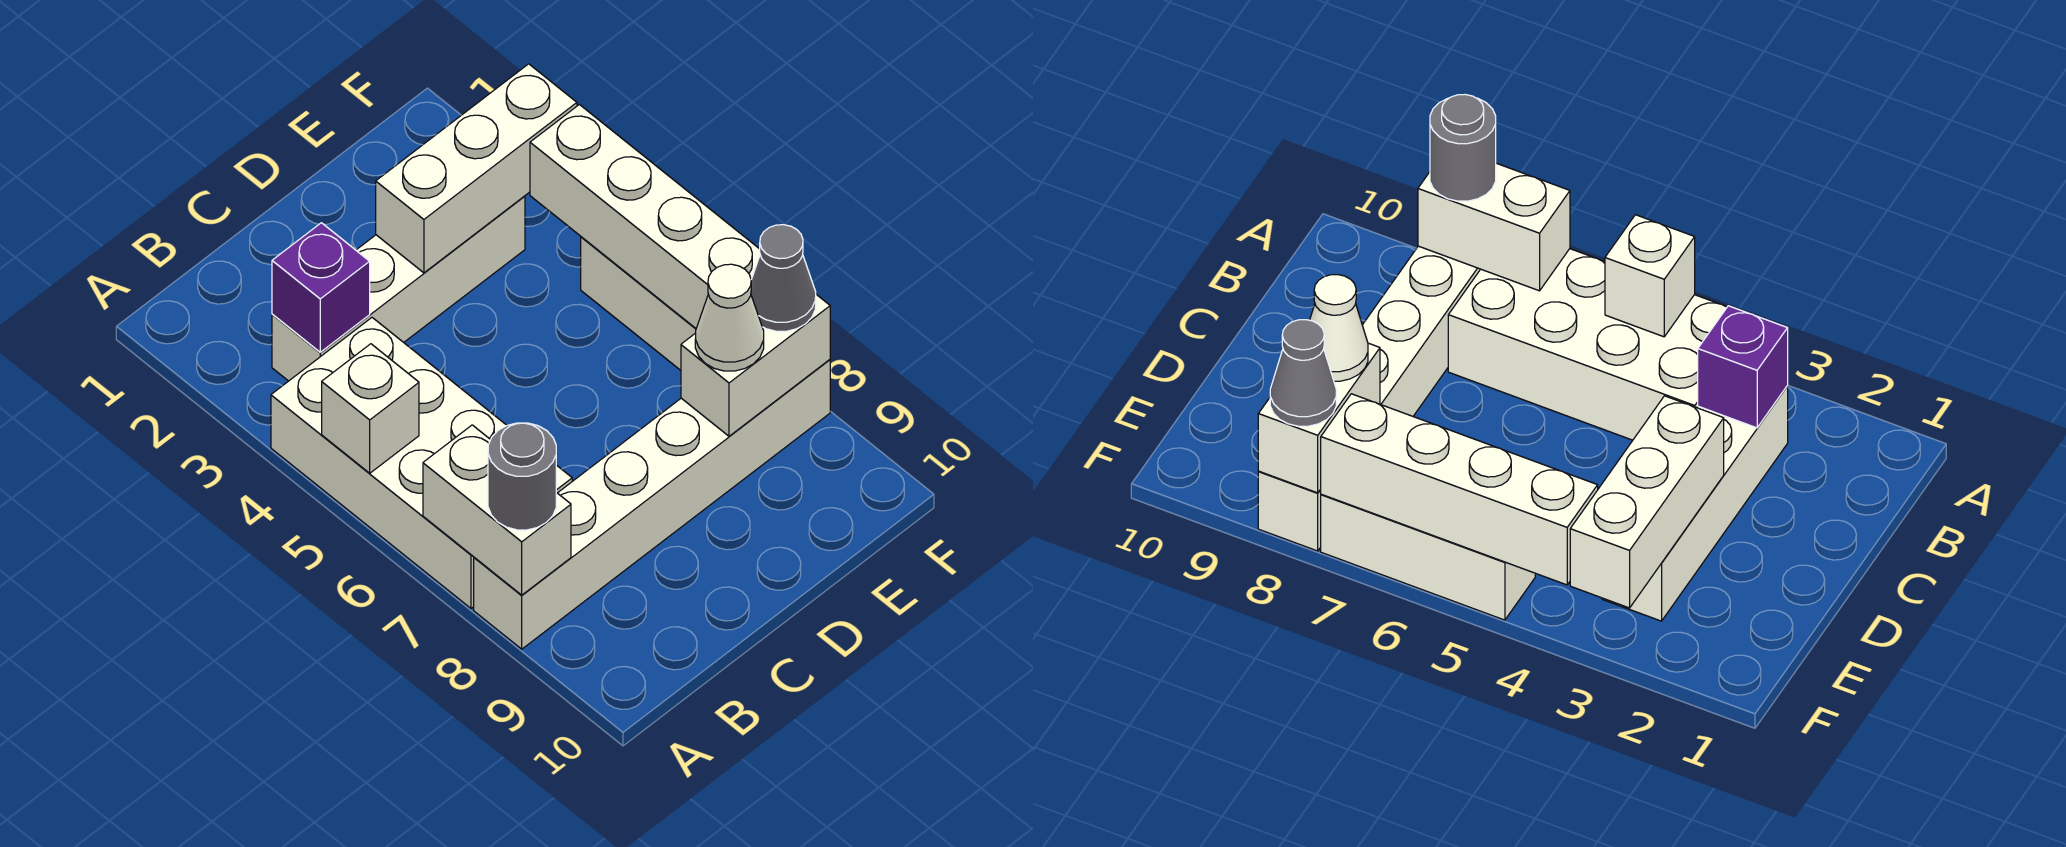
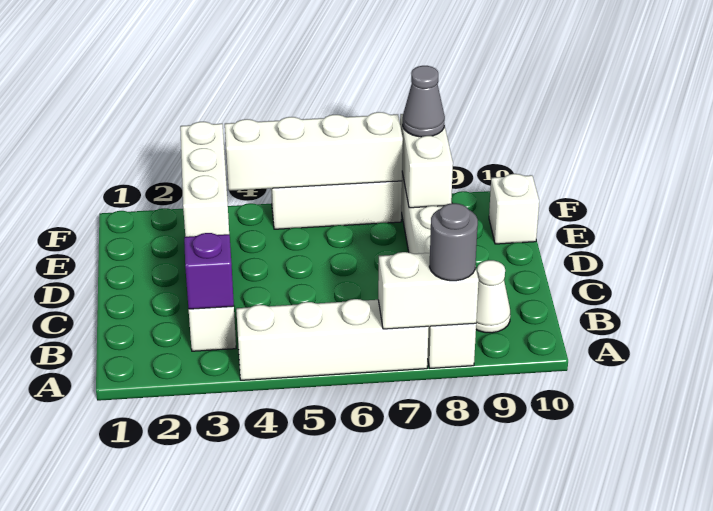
white 2x4 brick [271,318,572,608] -> white 1x4 brick [236,299,429,380]
white 1x1 brick [322,344,419,473] -> white 1x1 brick moved to [489,174,539,244]
white 1x1 cone [695,264,764,371] -> white 1x1 cone moved to [476,260,510,333]

